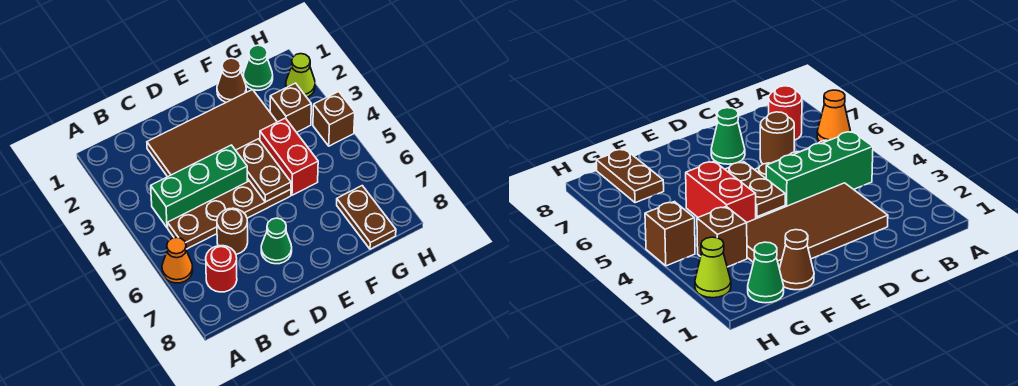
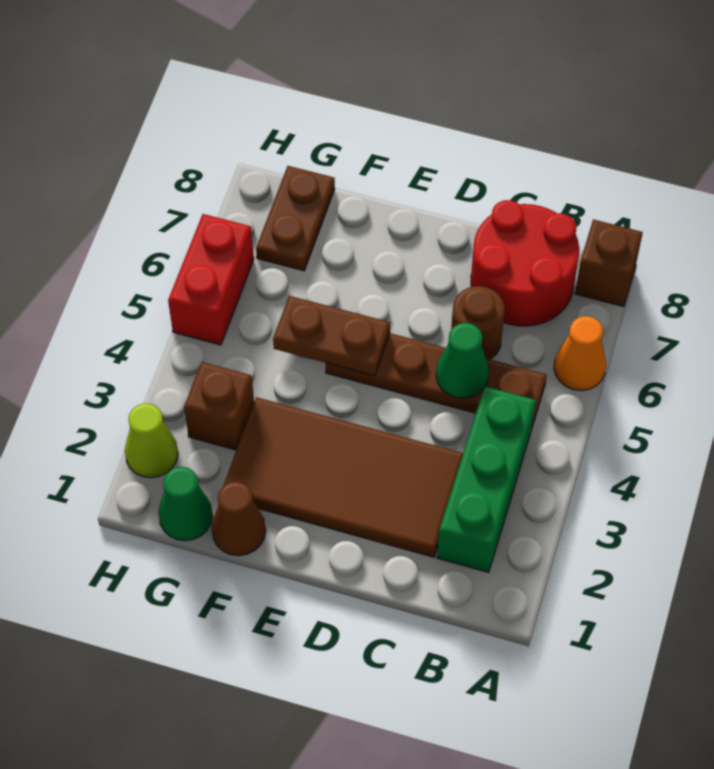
green 1x3 brick [151,145,247,228] -> green 1x3 brick turned to [437,386,536,572]
red 1x1 round brick [206,246,237,292] -> red 2x2 round brick [471,200,579,326]
green 1x1 cone [261,218,292,264] -> green 1x1 cone moved to [436,323,489,398]
brown 1x2 plate [236,139,291,202] -> brown 1x2 plate turned to [273,296,390,376]
red 1x2 brick [260,118,318,195] -> red 1x2 brick moved to [168,214,254,345]
brown 1x1 brick [313,92,355,146] -> brown 1x1 brick moved to [575,219,643,307]

